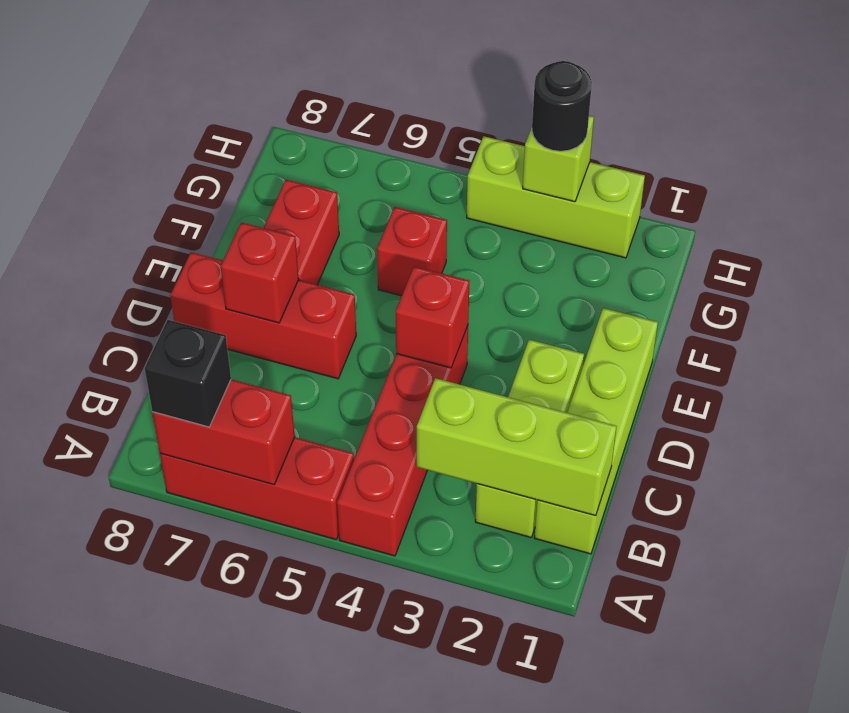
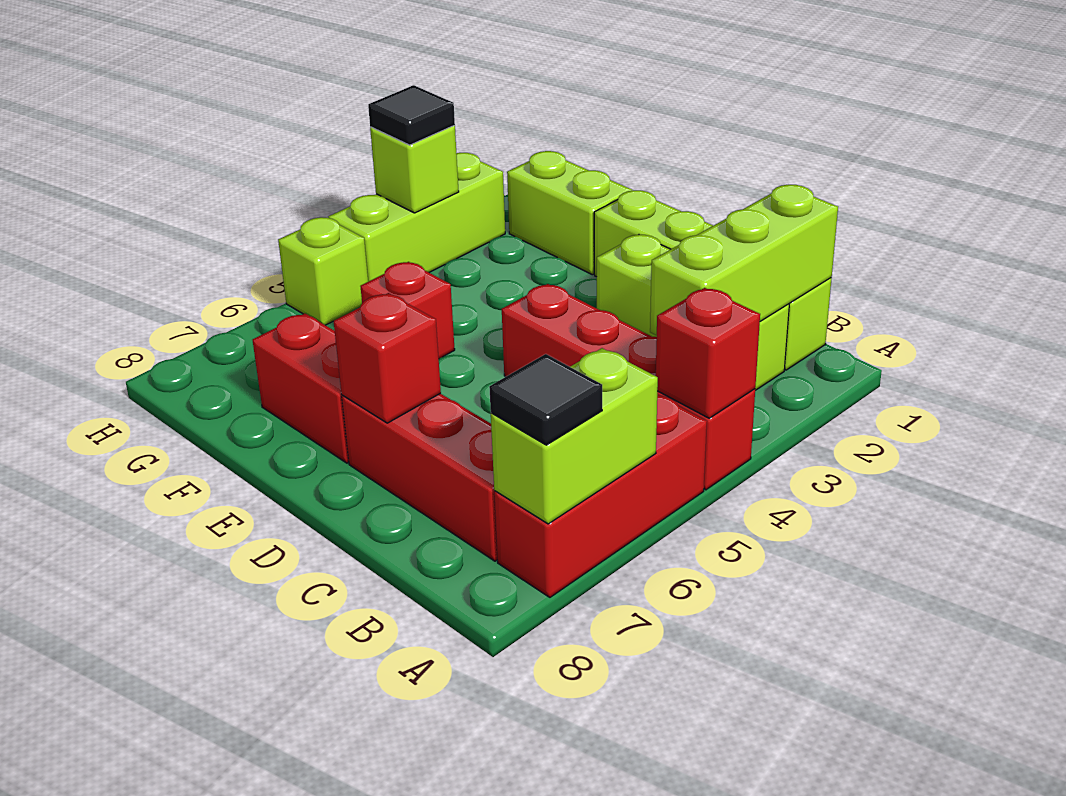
red 1x2 brick [152,379,295,484] -> lime 1x2 brick [491,348,658,524]
black 1x1 brick [145,320,231,427] -> black 1x1 tile [489,354,602,445]
red 1x1 brick [396,266,470,368] -> red 1x1 brick moved to [656,288,760,418]
red 1x3 brick [170,252,356,379] -> red 1x3 brick turned to [342,394,497,561]
none -> lime 1x2 brick [507,151,633,275]
black 1x1 round brick [532,61,592,151] -> black 1x1 tile [368,85,455,145]
none -> lime 1x1 brick [278,217,368,325]

